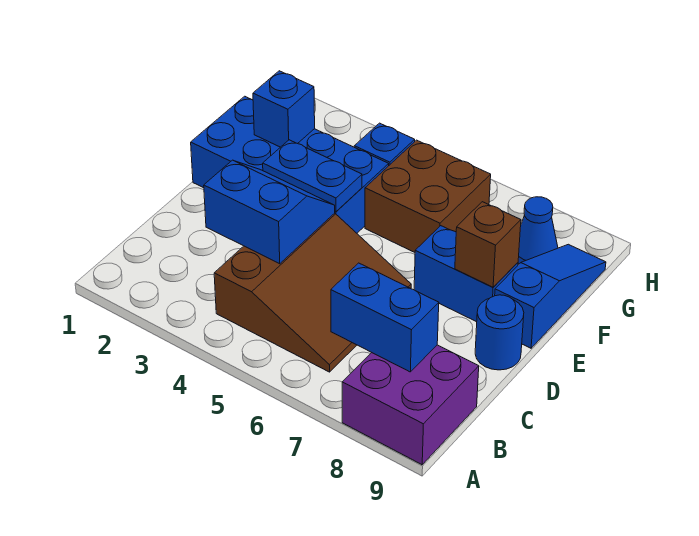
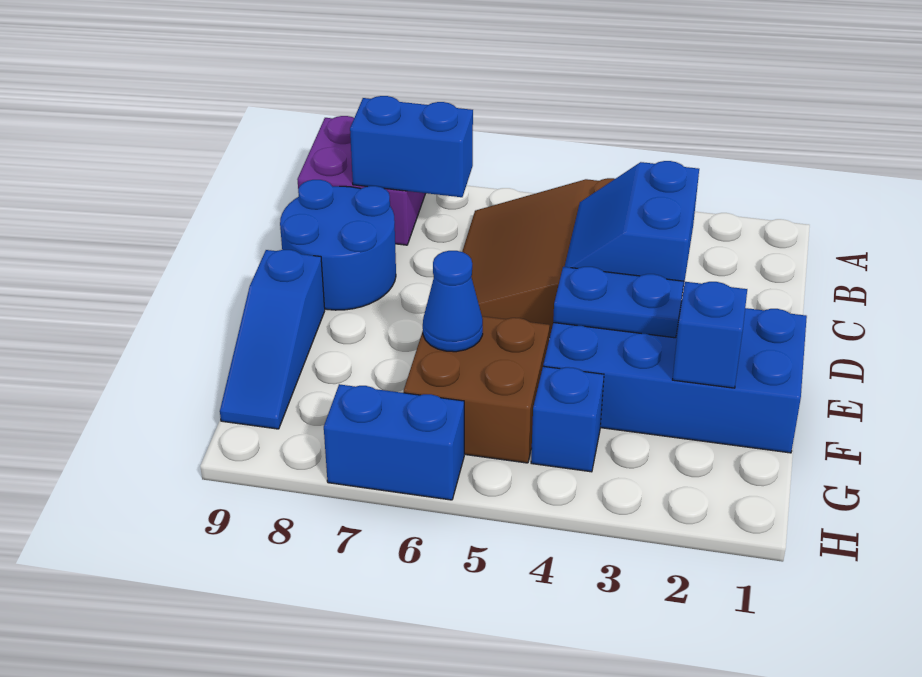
blue 2x2 slope [204,160,335,264] -> blue 2x2 slope turned to [565,161,699,295]
blue 1x1 round brick [475,295,524,370] -> blue 2x2 round brick [280,180,396,310]
blue 1x2 brick [414,226,518,322] -> blue 1x2 brick moved to [324,384,464,500]
brown 1x1 brick [455,202,521,287] -> none
blue 1x1 cone [518,197,558,264] -> blue 1x1 cone moved to [423,251,483,352]

